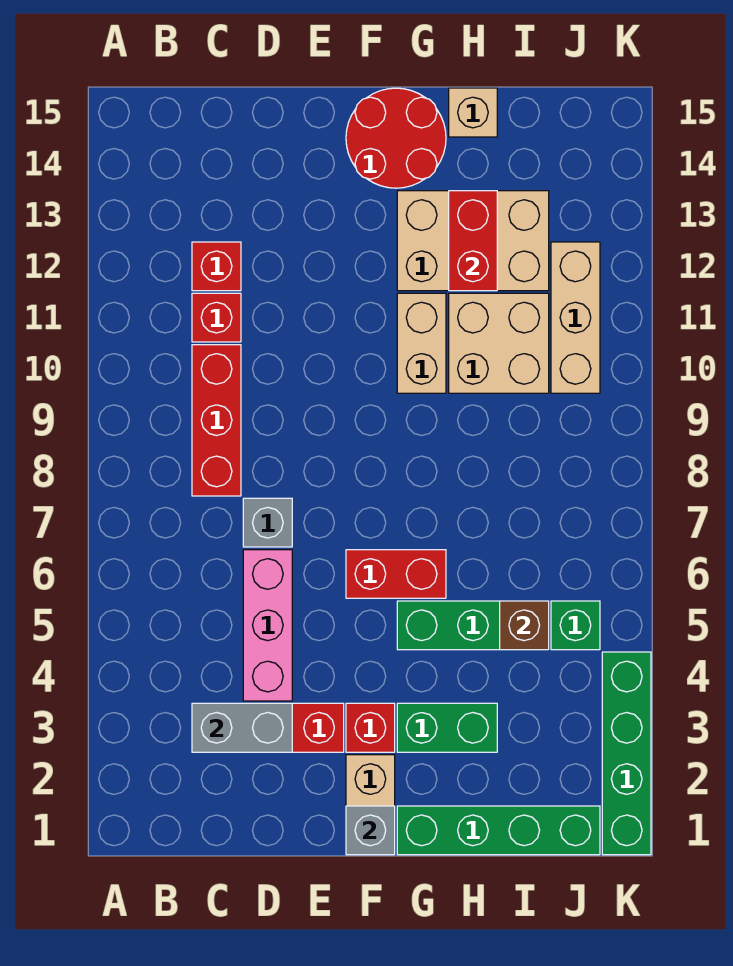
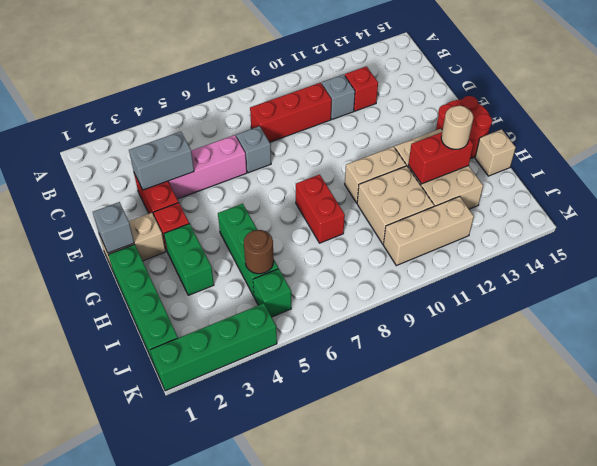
grey 1x2 brick [192,703,292,752] -> grey 1x2 brick turned to [129,132,194,190]
red 1x1 brick [192,293,241,342] -> grey 1x1 brick [322,75,355,119]
red 1x2 brick [346,550,446,598] -> red 1x2 brick moved to [296,174,345,243]
none -> tan 1x1 round brick [441,106,473,149]
brown 1x1 brick [500,601,549,650] -> brown 1x1 round brick [244,230,274,274]

